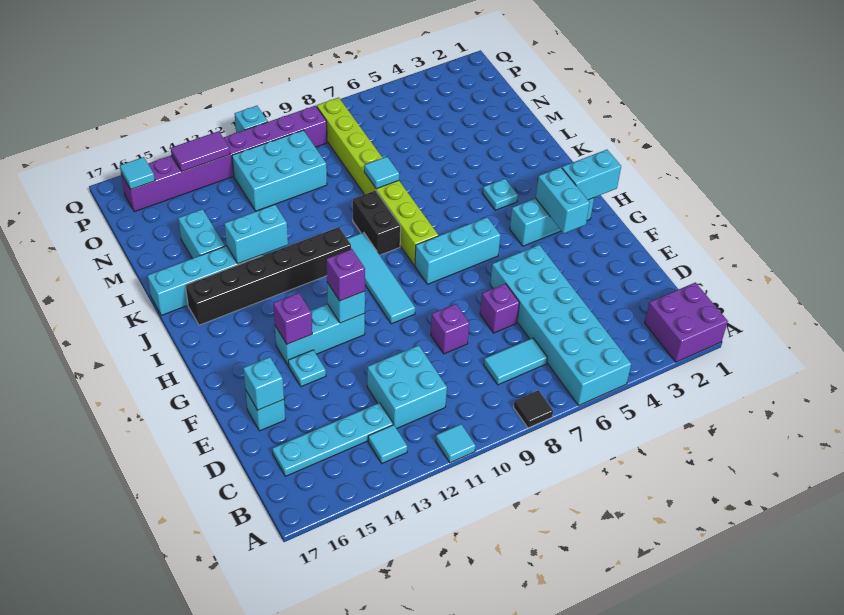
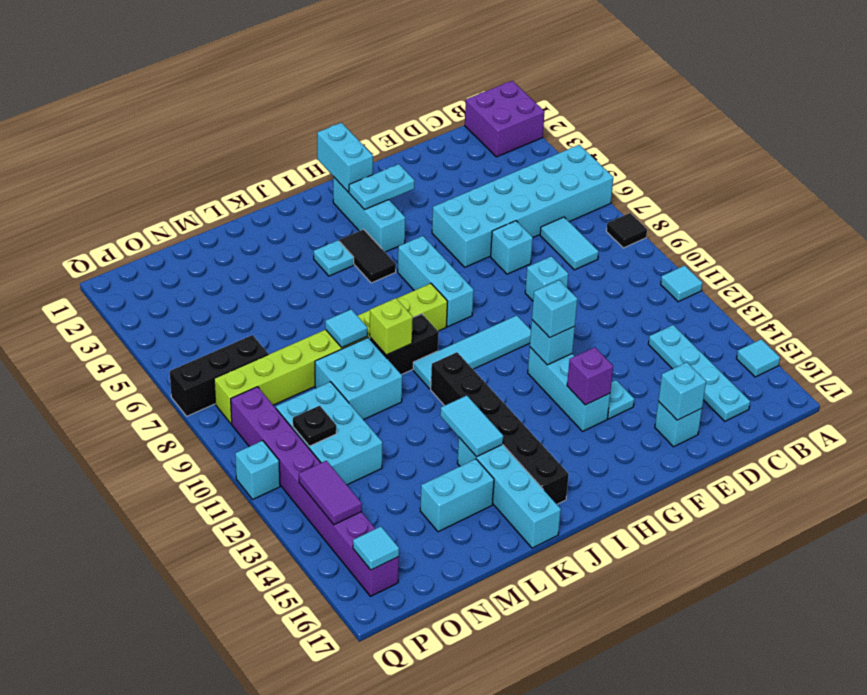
cyan 1x1 tile [368,425,407,463] -> cyan 1x1 tile moved to [736,339,780,377]
cyan 2x2 brick [367,345,447,429] -> cyan 2x2 brick moved to [315,338,402,420]
purple 1x1 brick [480,284,519,333] -> cyan 1x1 brick [491,221,533,274]
purple 1x1 brick [431,304,469,354] -> cyan 1x1 brick [525,256,568,301]
cyan 1x2 brick [536,167,590,233] -> cyan 1x2 plate [349,164,415,210]
purple 1x1 brick [326,249,365,301] -> cyan 1x1 brick [532,280,577,338]
none -> black 1x2 tile [339,229,396,283]
none -> lime 1x1 brick [370,298,413,355]
cyan 1x2 brick [224,205,288,264] -> cyan 1x2 tile [440,395,503,457]
none -> black 1x3 brick [170,335,268,416]
none -> black 1x1 plate [293,406,336,446]

